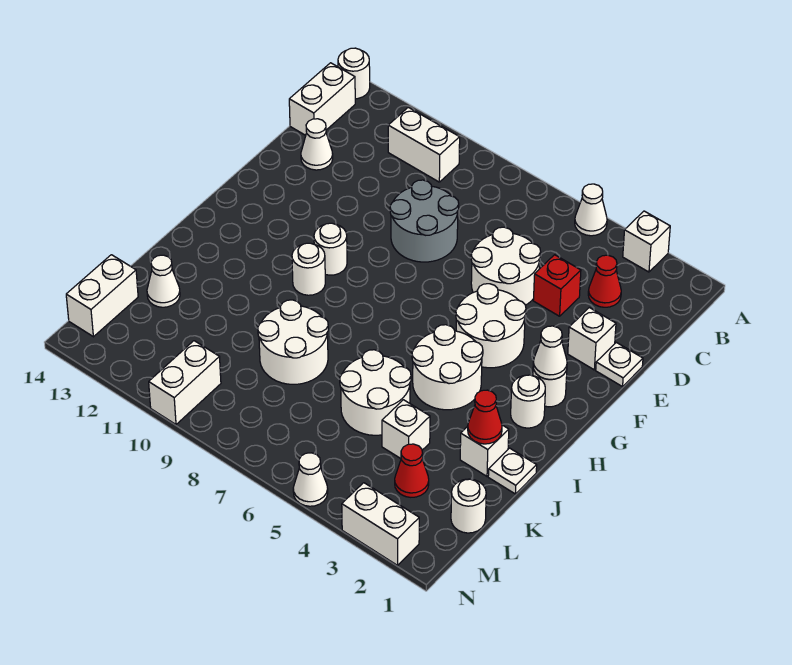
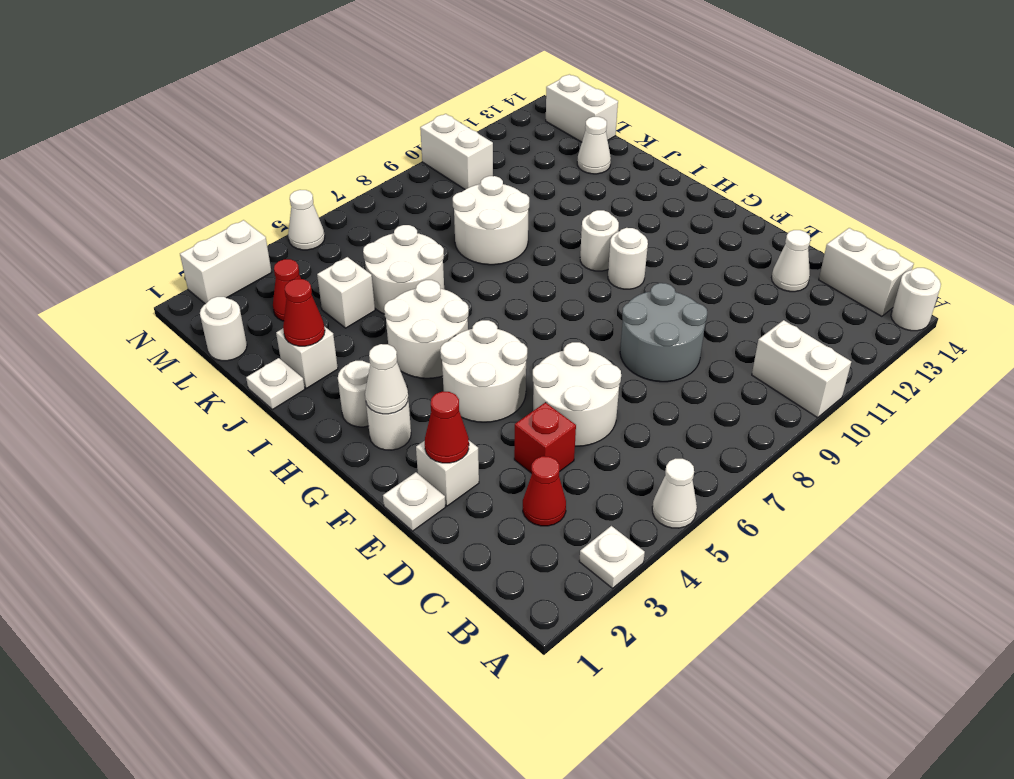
white 1x1 brick [623,211,670,272] -> white 1x1 plate [579,526,645,588]
white 1x2 brick [388,107,460,182] -> white 1x2 brick turned to [752,320,851,418]
none -> red 1x1 cone [425,392,469,463]

